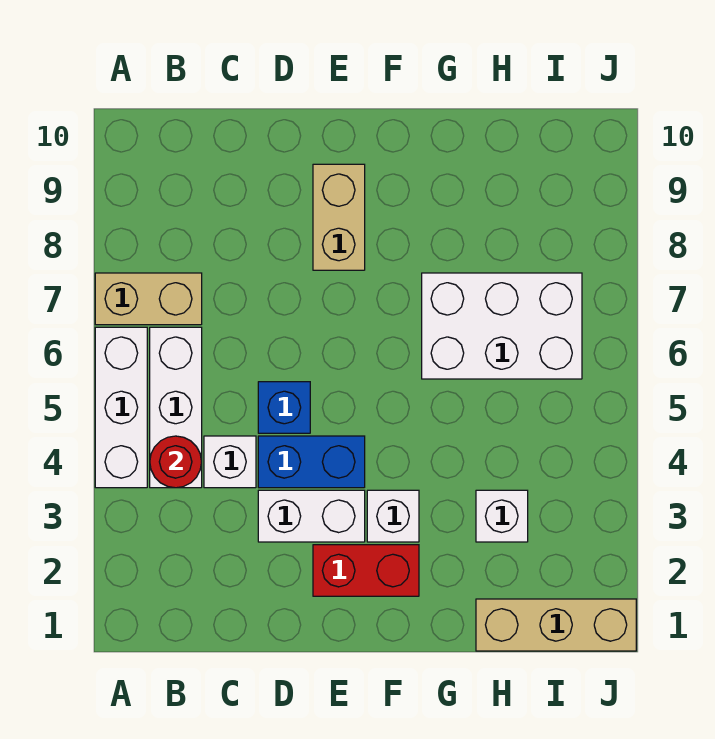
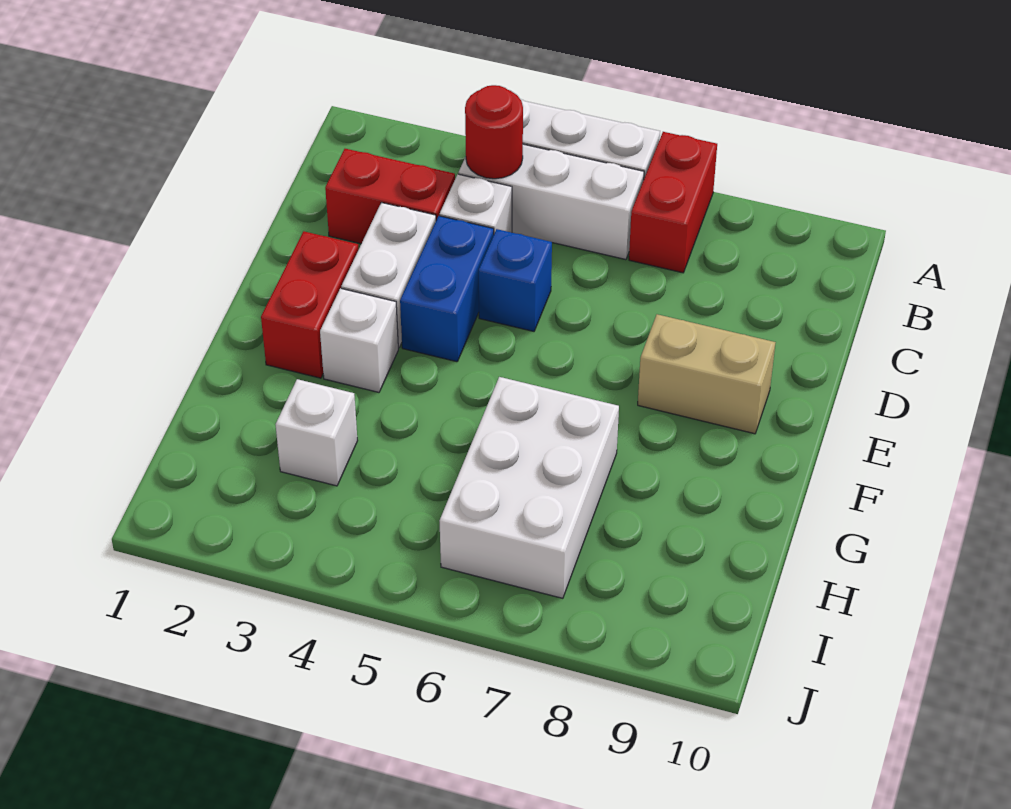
tan 1x2 brick [95,273,202,325] -> red 1x2 brick [629,132,717,273]
none -> red 1x2 brick [325,149,455,244]
tan 1x3 brick [476,599,636,651] -> none

